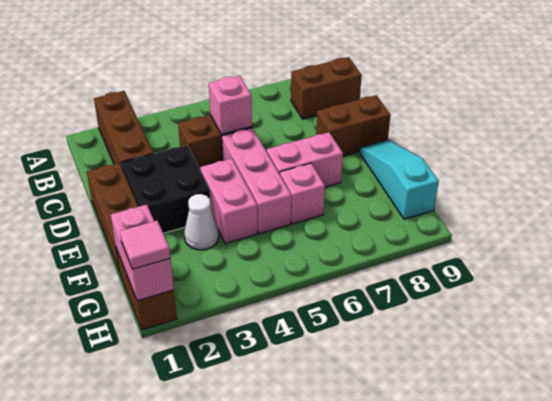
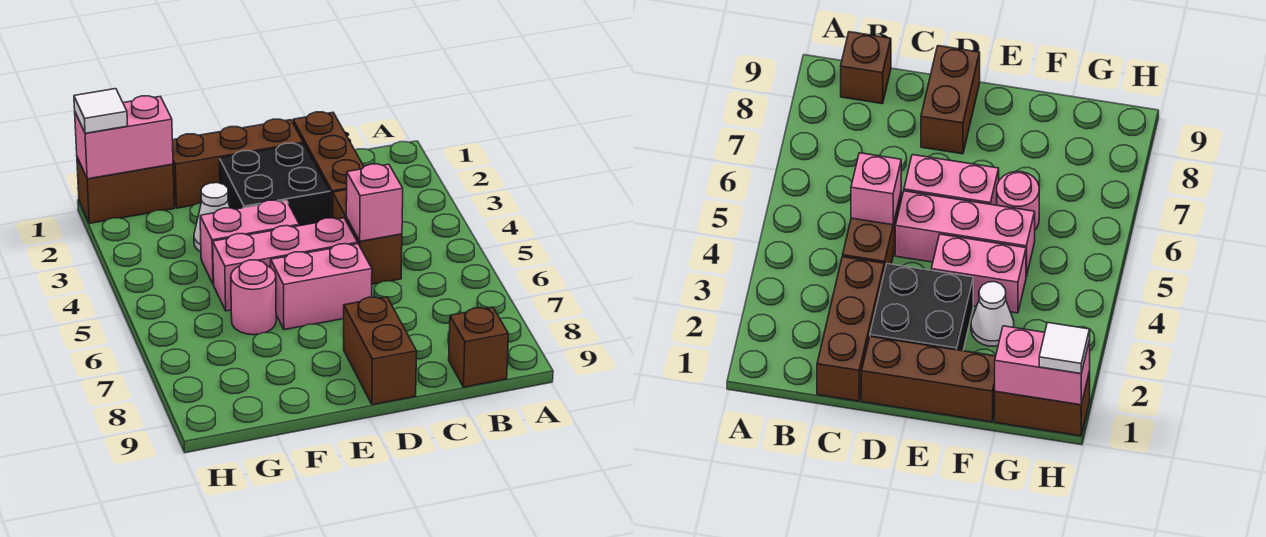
brown 1x3 brick [94,91,153,167] -> brown 1x3 brick turned to [293,112,364,218]
brown 1x2 brick [291,57,362,119] -> brown 1x1 brick [449,307,508,387]
pink 1x2 brick [267,132,343,187] -> pink 1x2 brick turned to [271,244,372,330]
cyan 1x3 slope [360,140,439,219] -> none
pink 1x1 brick [280,163,325,224] -> pink 1x1 round brick [231,260,276,335]
pink 1x1 tile [120,221,170,269] -> white 1x1 tile [74,89,128,133]

